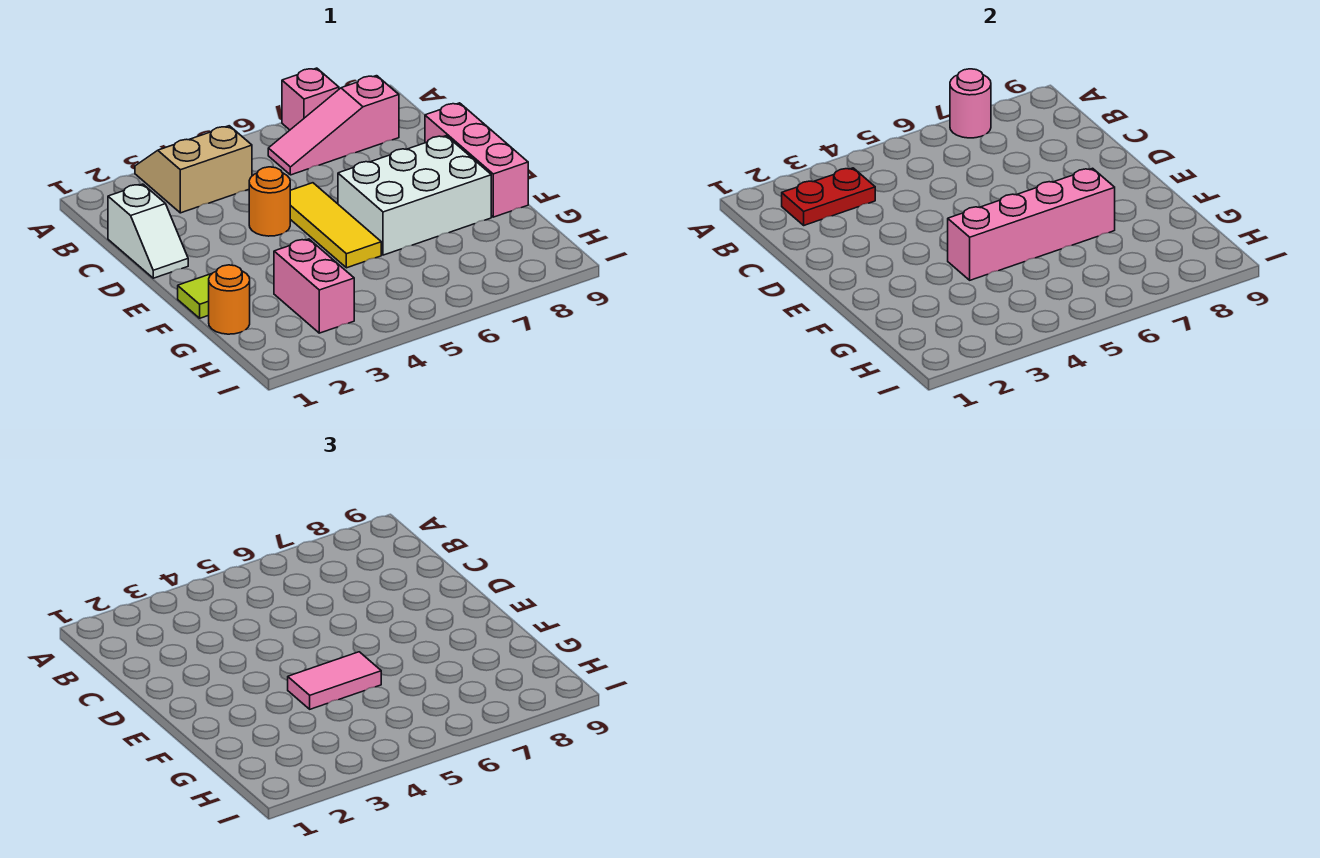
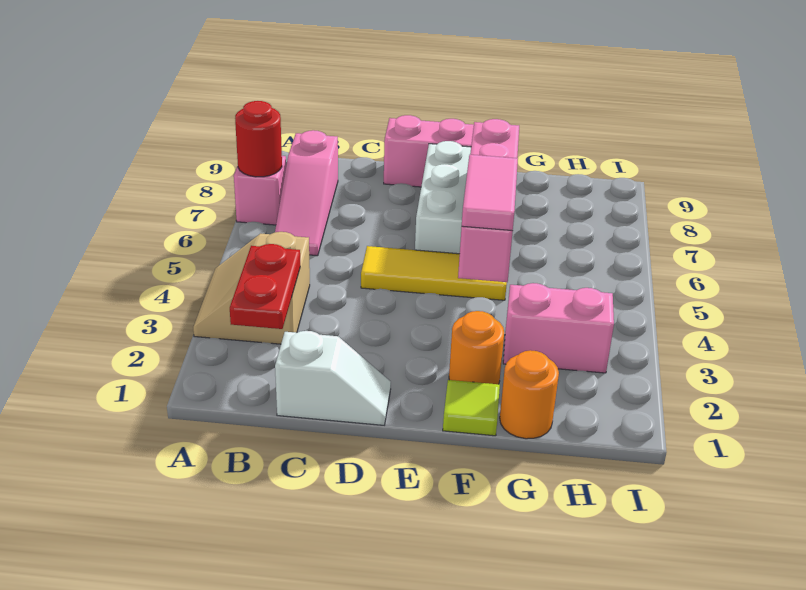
pink 1x1 round brick [950,69,991,138] -> red 1x1 round brick [235,101,282,177]
orange 1x1 round brick [249,167,290,236] -> orange 1x1 round brick moved to [449,311,504,384]

